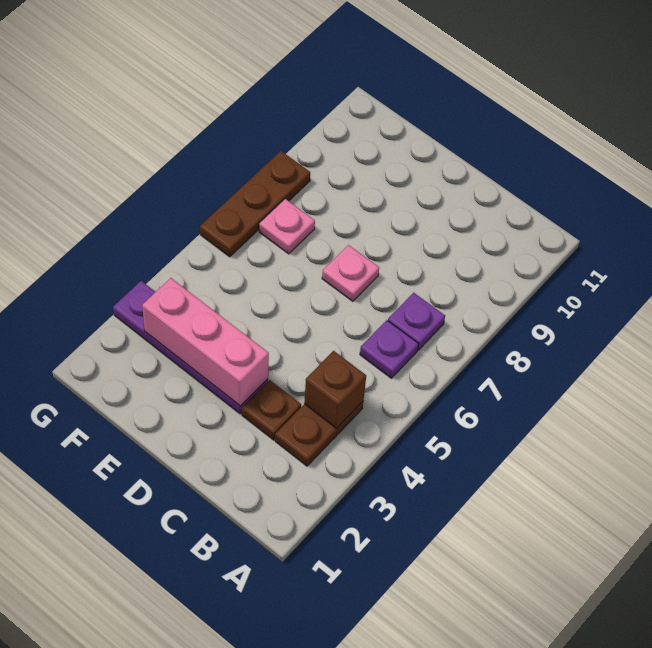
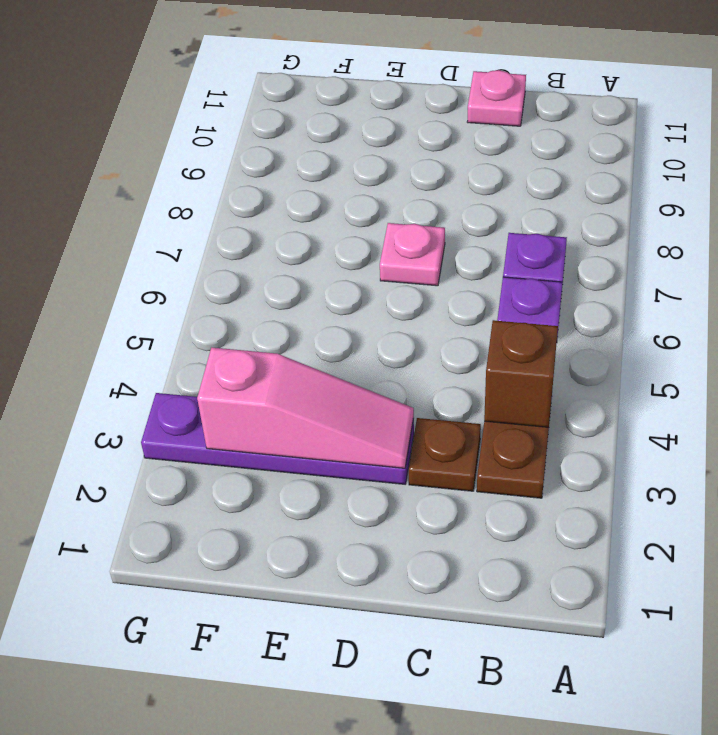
pink 1x3 brick [142,278,269,406] -> pink 1x3 slope [197,348,414,468]
pink 1x1 plate [259,199,315,254] -> pink 1x1 plate moved to [467,70,526,126]
brown 1x3 plate [200,151,310,257] -> none

